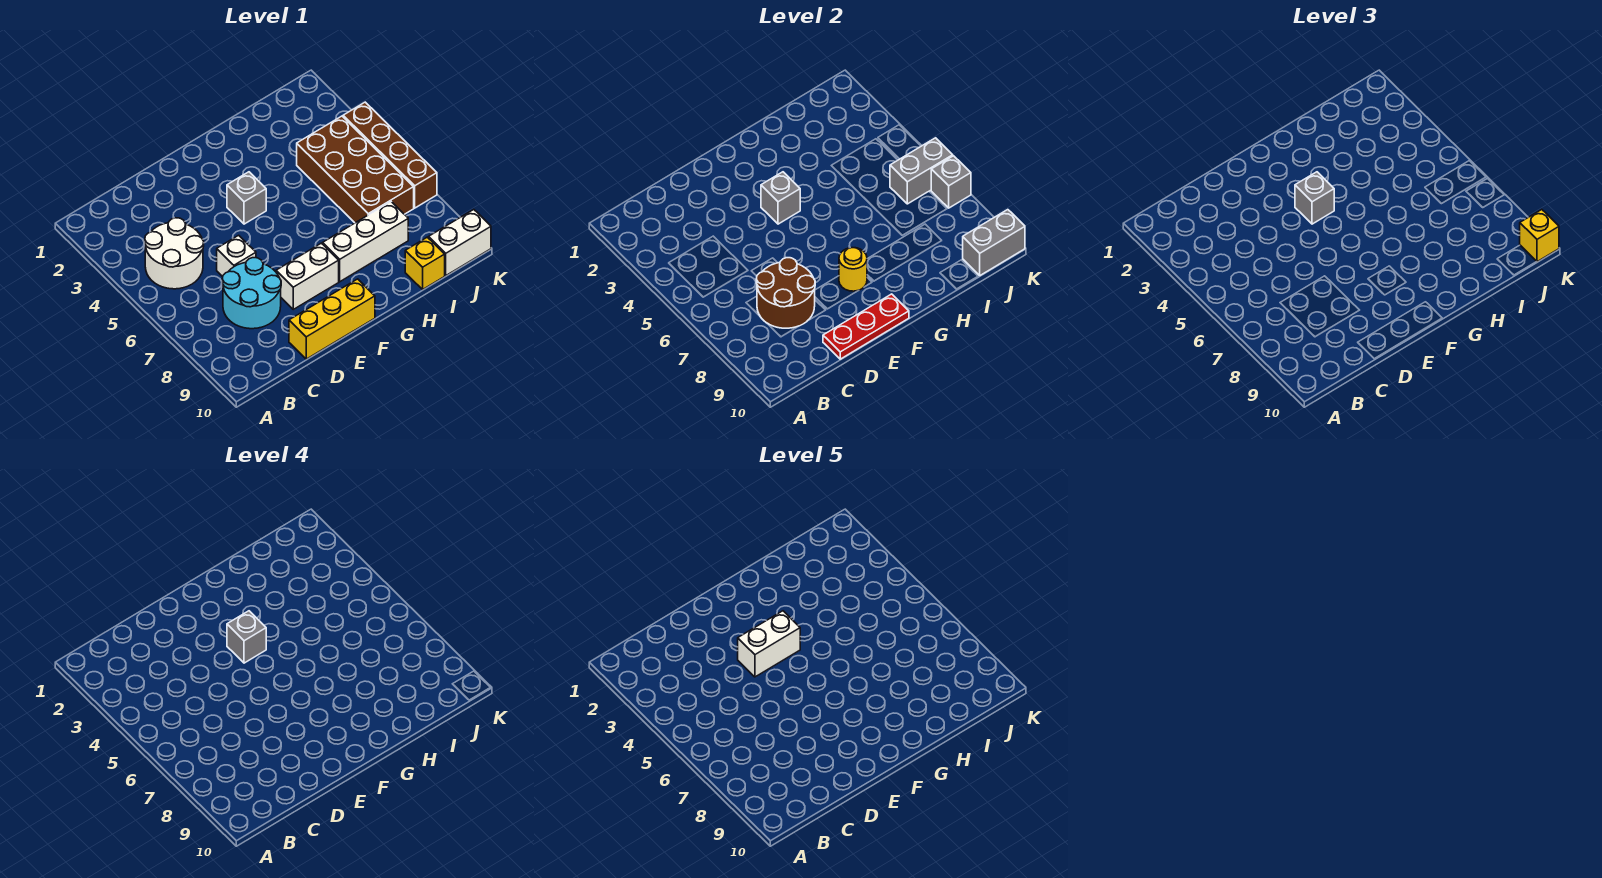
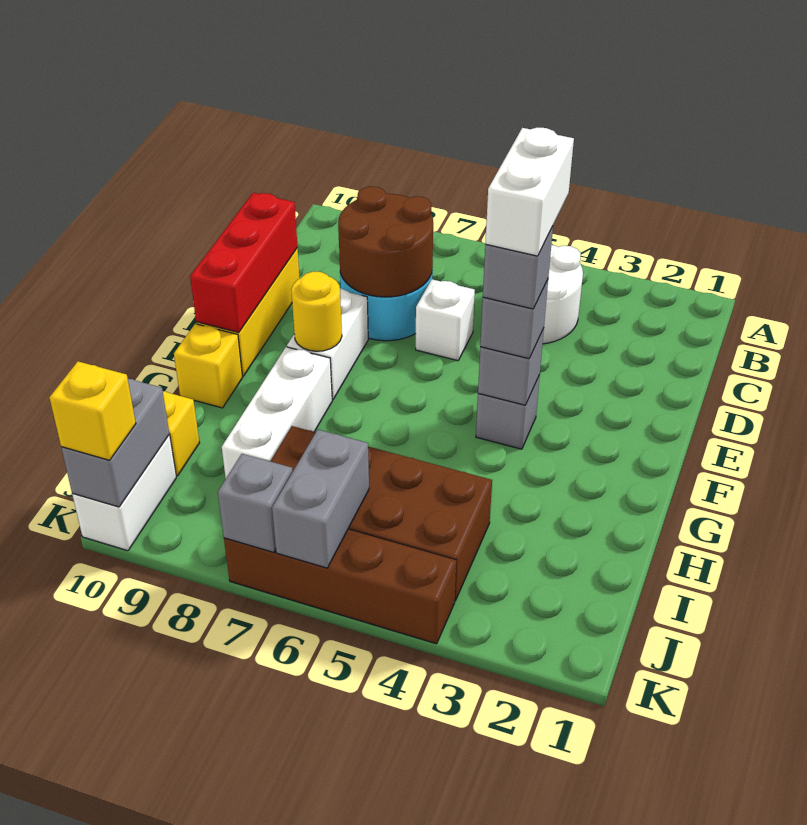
red 1x3 plate [823,294,909,359] -> red 1x3 brick [190,193,297,333]
none -> yellow 1x1 brick [174,324,243,408]

